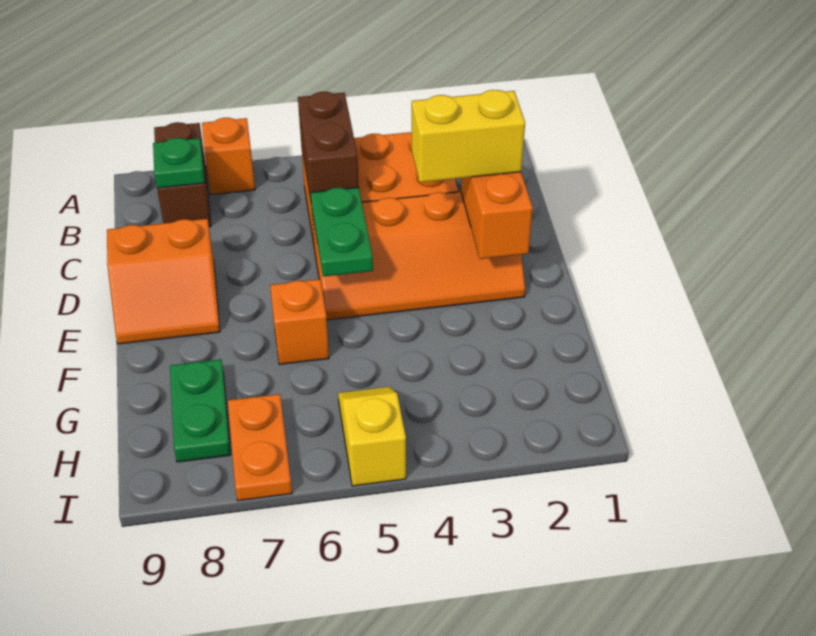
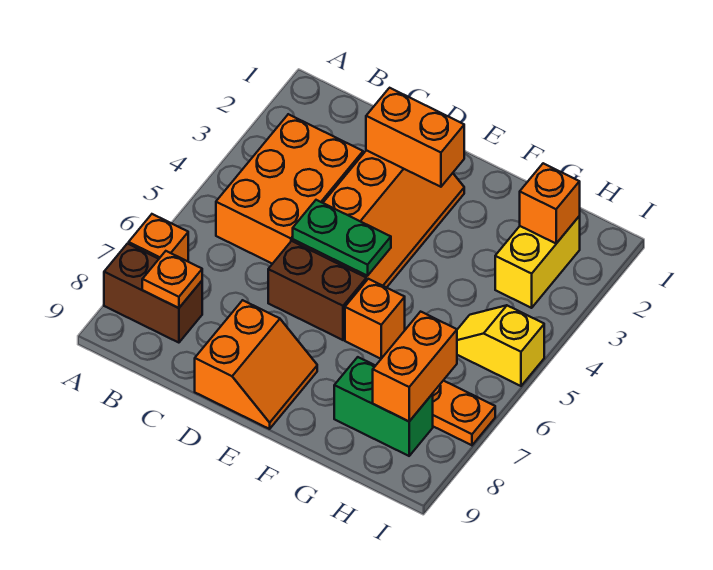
brown 1x2 brick [298,92,359,201] -> brown 1x2 brick moved to [268,241,366,340]
green 1x1 plate [153,138,205,188] -> orange 1x1 plate [142,251,202,308]
yellow 1x2 brick [412,90,525,182] -> yellow 1x2 brick moved to [495,216,580,308]
green 1x2 plate [170,360,231,462] -> green 1x2 brick [334,357,433,456]
none -> orange 1x1 brick [520,163,580,243]
none -> orange 1x2 brick [373,312,457,421]

